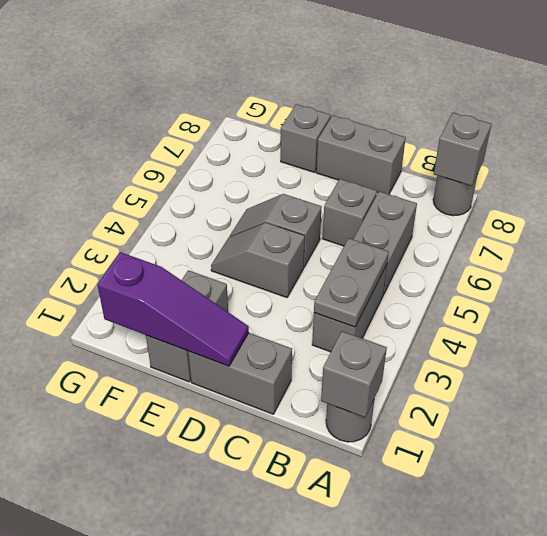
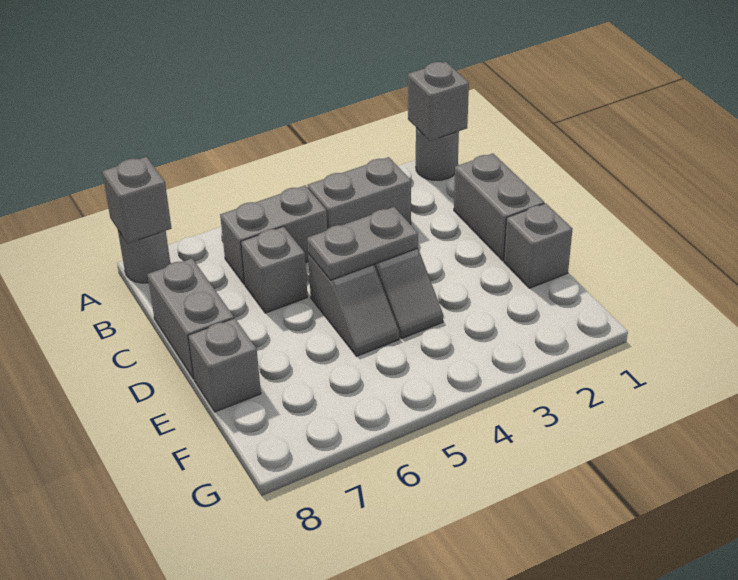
grey 1x2 plate [314,238,389,327] -> grey 1x2 plate moved to [307,207,418,280]
purple 1x3 slope [97,252,249,366] -> none
grey 1x2 brick [146,270,228,382] -> grey 1x1 brick [504,203,572,288]

